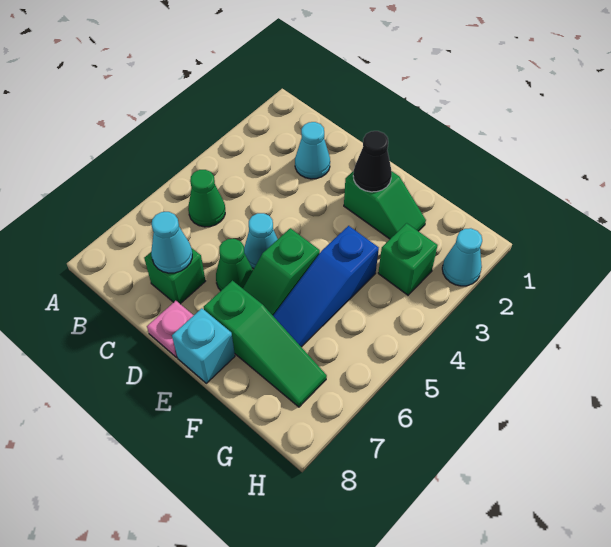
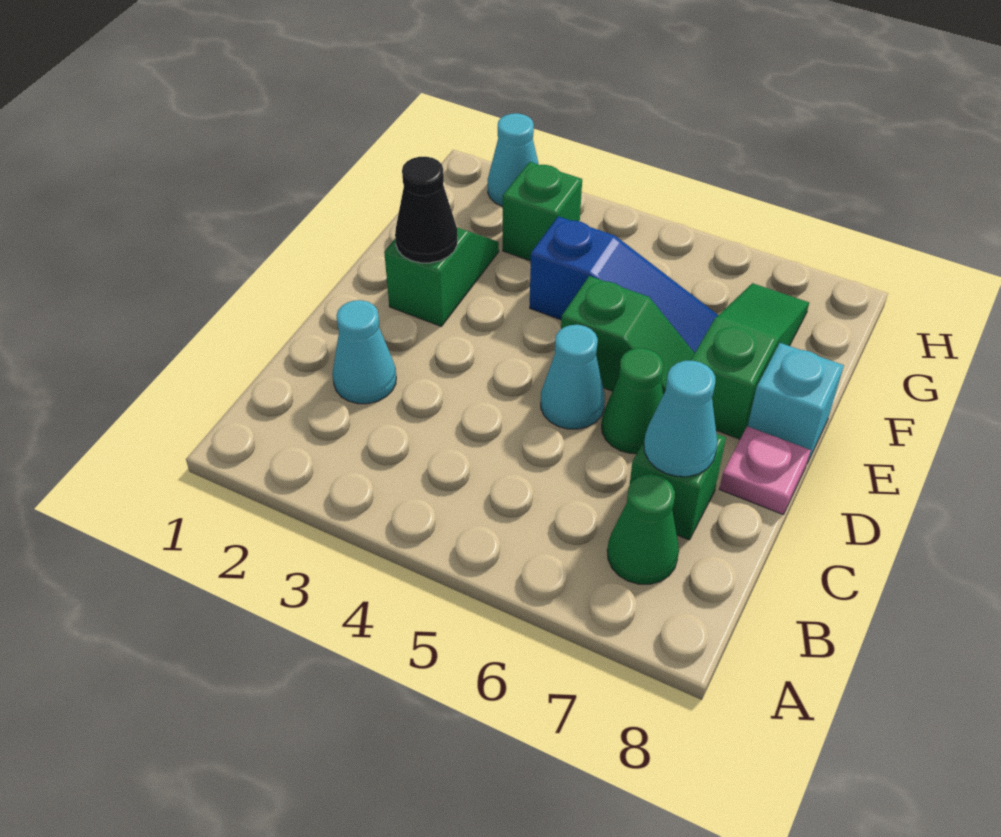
green 1x1 cone [188,170,225,227] -> green 1x1 cone moved to [607,474,679,584]

